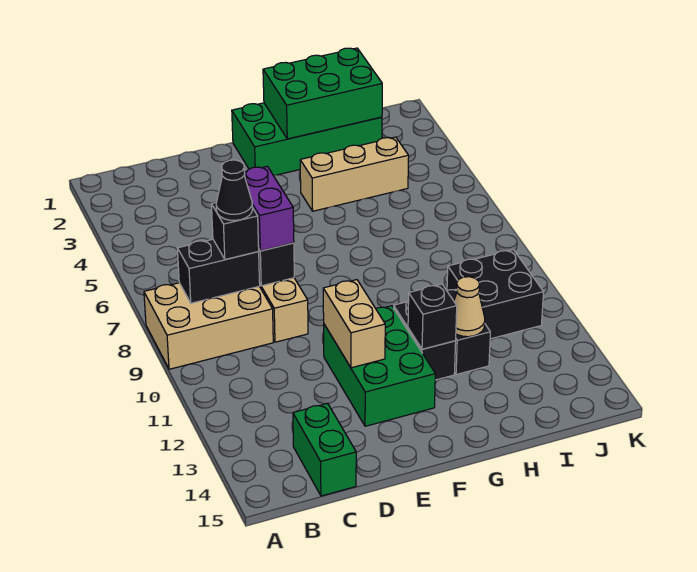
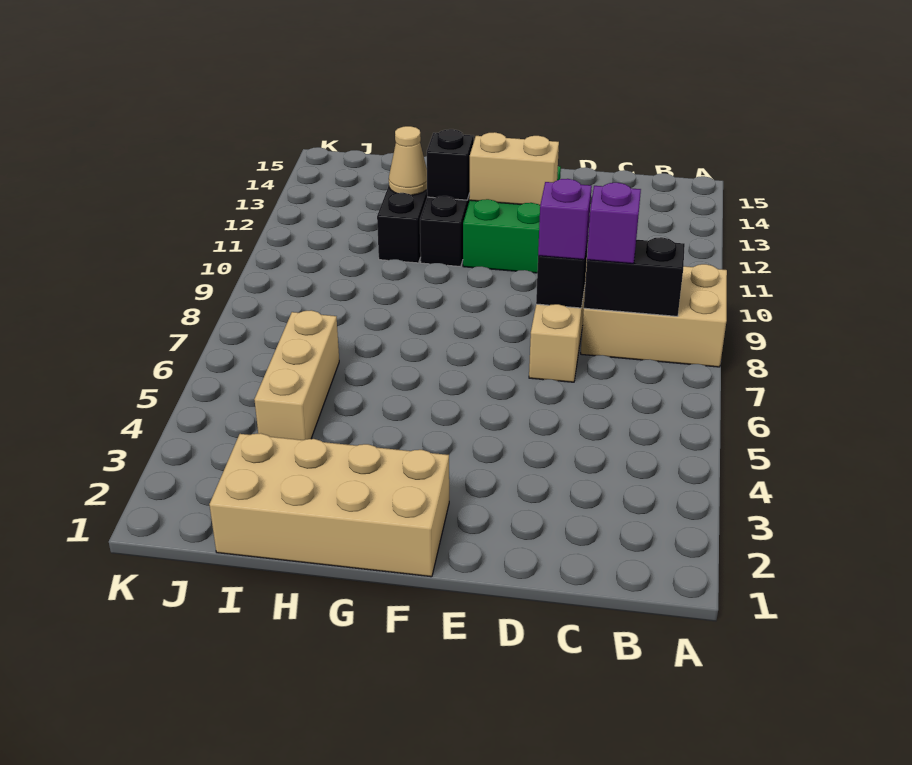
black 1x1 brick [211,203,259,260] -> purple 1x1 brick [587,183,641,264]
black 1x1 cone [216,160,253,220] -> none
green 1x2 brick [293,403,356,496] -> none
purple 1x2 brick [244,166,294,251] -> purple 1x1 brick [538,179,592,260]
tan 1x2 brick [323,280,385,368] -> tan 1x2 brick turned to [469,132,559,205]
green 2x4 brick [232,103,382,175] -> tan 2x4 brick [209,433,449,577]
green 2x3 brick [263,48,382,139] -> none
tan 1x3 brick [300,137,409,211] -> tan 1x3 brick turned to [254,310,339,440]
black 2x2 brick [447,250,543,339] -> none

